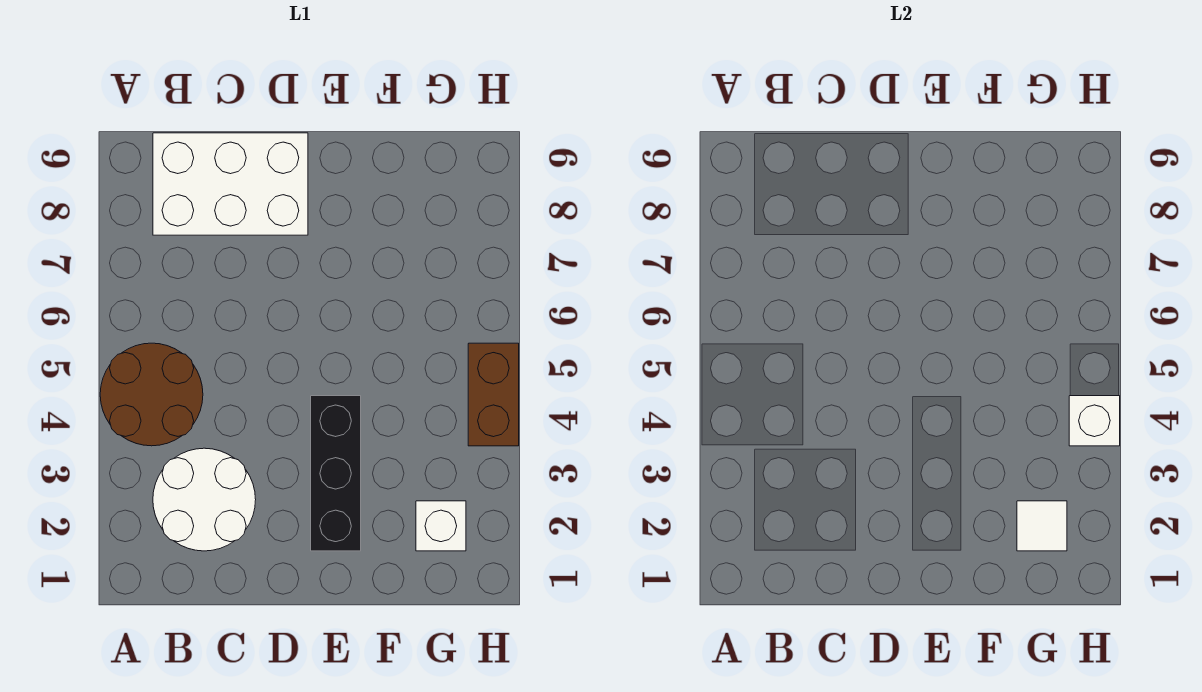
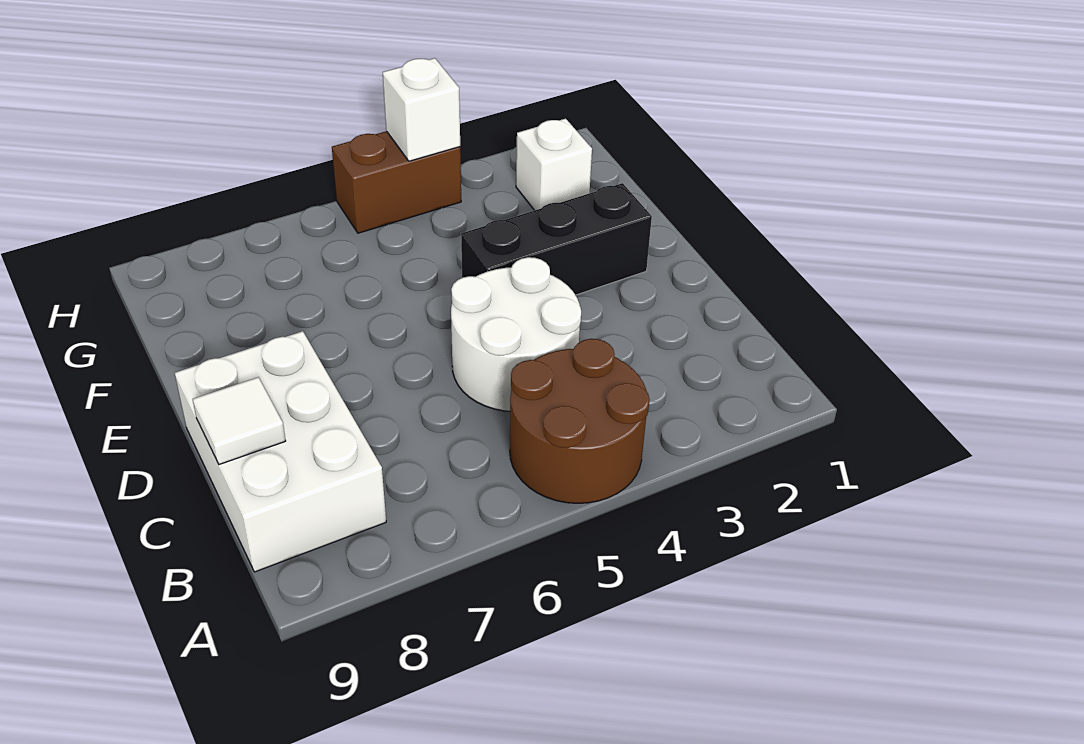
white 2x2 round brick [153,448,256,551] -> white 2x2 round brick moved to [451,257,581,411]
white 1x1 tile [1017,501,1067,551] -> white 1x1 tile moved to [193,377,286,464]

